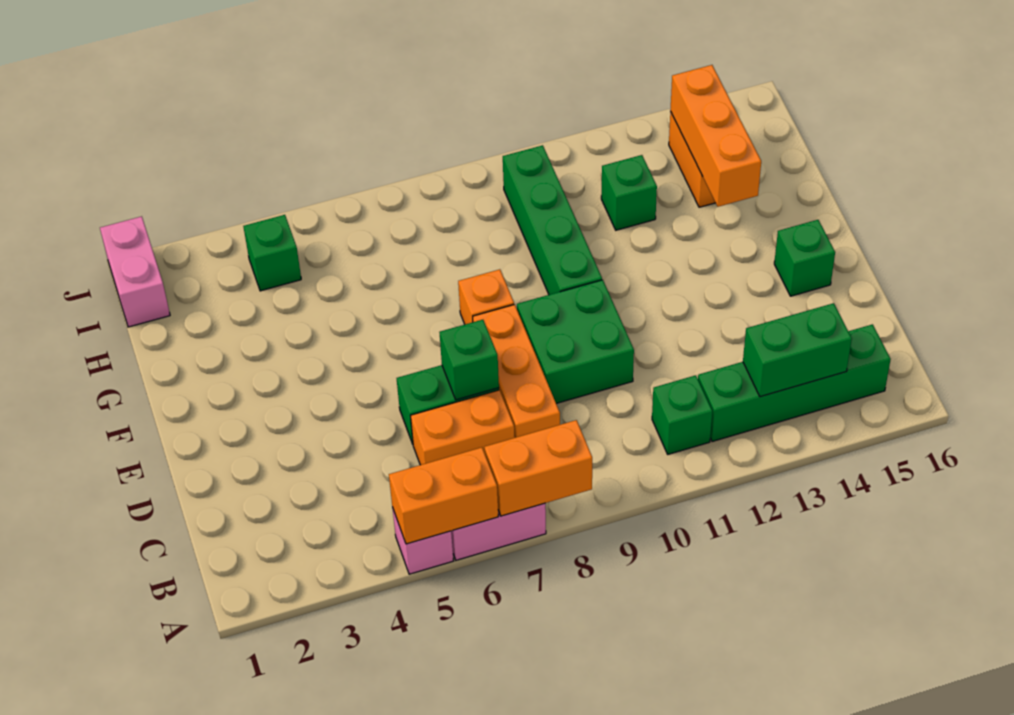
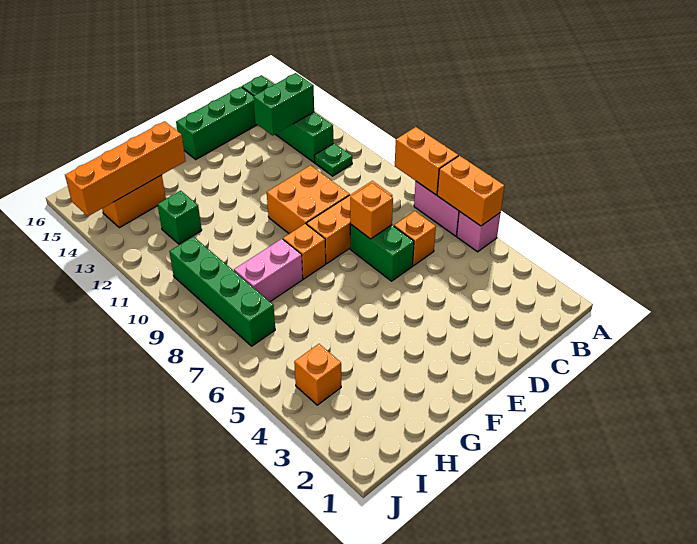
green 1x1 brick [652,375,712,454] -> green 1x1 plate [314,143,352,176]
green 1x2 brick [743,303,852,397] -> green 1x2 brick turned to [253,73,314,135]
orange 1x2 brick [411,390,515,465] -> orange 1x1 brick [394,211,436,266]
green 1x1 brick [440,320,499,400] -> orange 1x1 brick [350,183,393,239]
green 2x2 brick [517,280,634,404] -> orange 2x2 brick [267,165,350,234]
green 1x1 brick [774,220,835,296] -> green 1x3 brick [176,87,257,159]
green 1x4 brick [503,145,602,295] -> green 1x4 brick turned to [169,237,275,346]
orange 1x3 brick [670,65,761,207] -> orange 1x4 brick [65,121,185,216]
pink 1x2 brick [100,216,170,327] -> pink 1x2 brick moved to [234,239,303,302]
green 1x1 brick [243,215,301,291] -> orange 1x1 brick [294,344,341,405]

